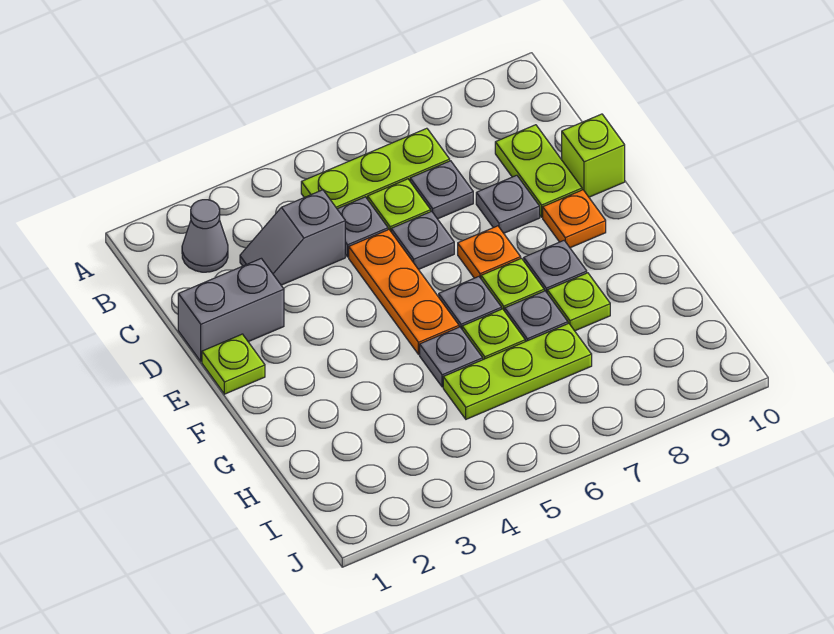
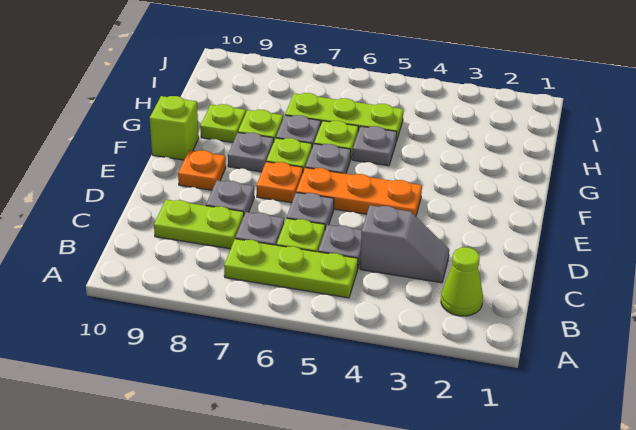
grey 1x1 cone [182,200,228,272] -> lime 1x1 cone [441,247,483,316]
lime 1x2 plate [495,125,582,217] -> lime 1x2 plate turned to [154,200,244,249]
grey 1x2 brick [178,258,284,362] -> none
orange 1x3 plate [349,230,459,355] -> orange 1x3 plate turned to [296,168,422,216]
lime 1x1 brick [562,114,625,197] -> lime 1x1 brick moved to [150,96,199,160]
lime 1x1 plate [202,334,265,394] -> lime 1x1 plate moved to [200,104,246,142]

